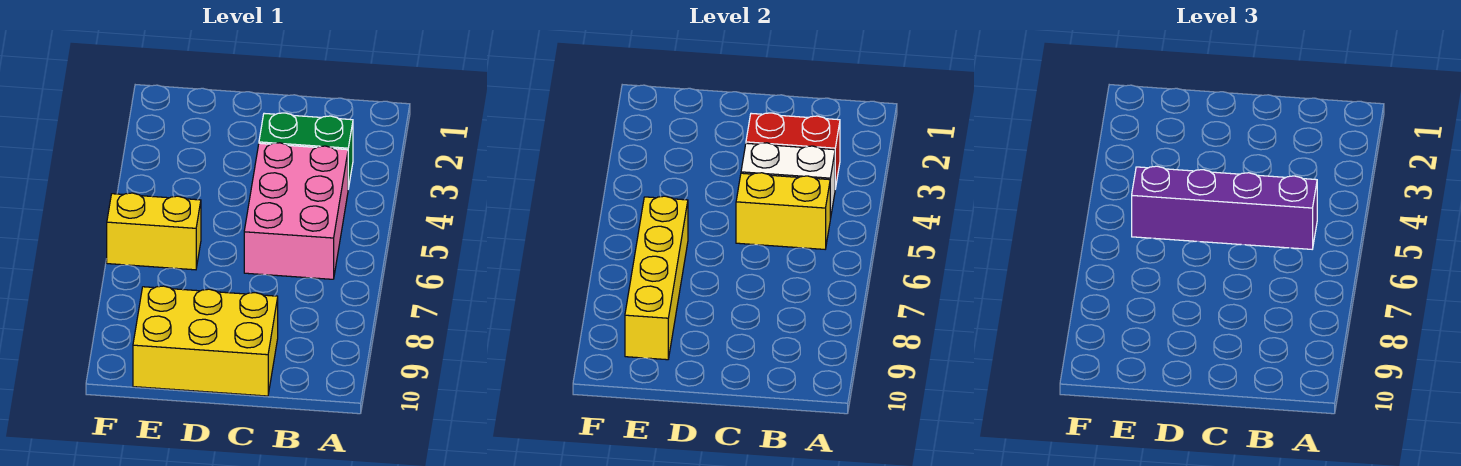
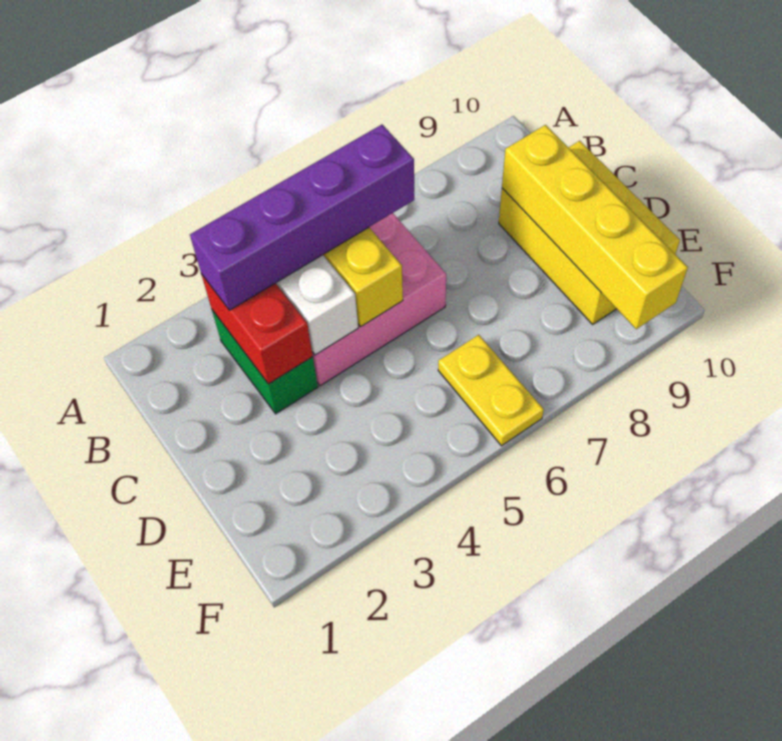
purple 1x4 brick [1132,166,1317,249] -> purple 1x4 brick turned to [190,125,414,310]
yellow 1x2 brick [107,193,201,270] -> yellow 1x2 plate [438,335,544,446]
yellow 1x4 brick [625,196,688,360] -> yellow 1x4 brick turned to [502,125,688,329]

